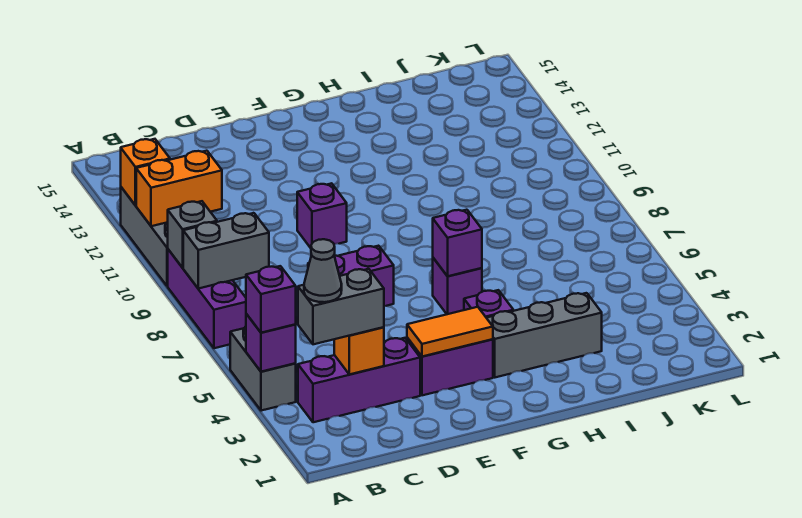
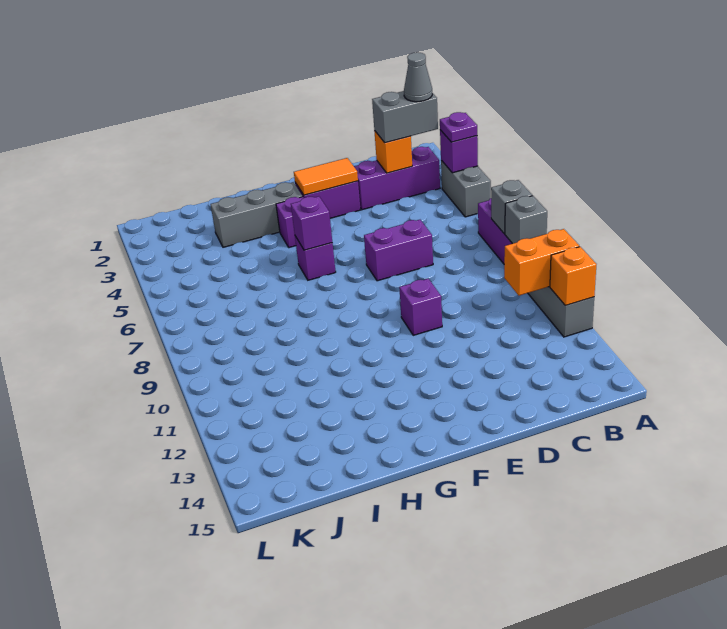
purple 1x1 brick [246,266,296,333] -> purple 1x1 plate [440,112,477,142]
grey 1x2 brick [183,213,269,289] -> grey 1x1 brick [491,180,532,234]

